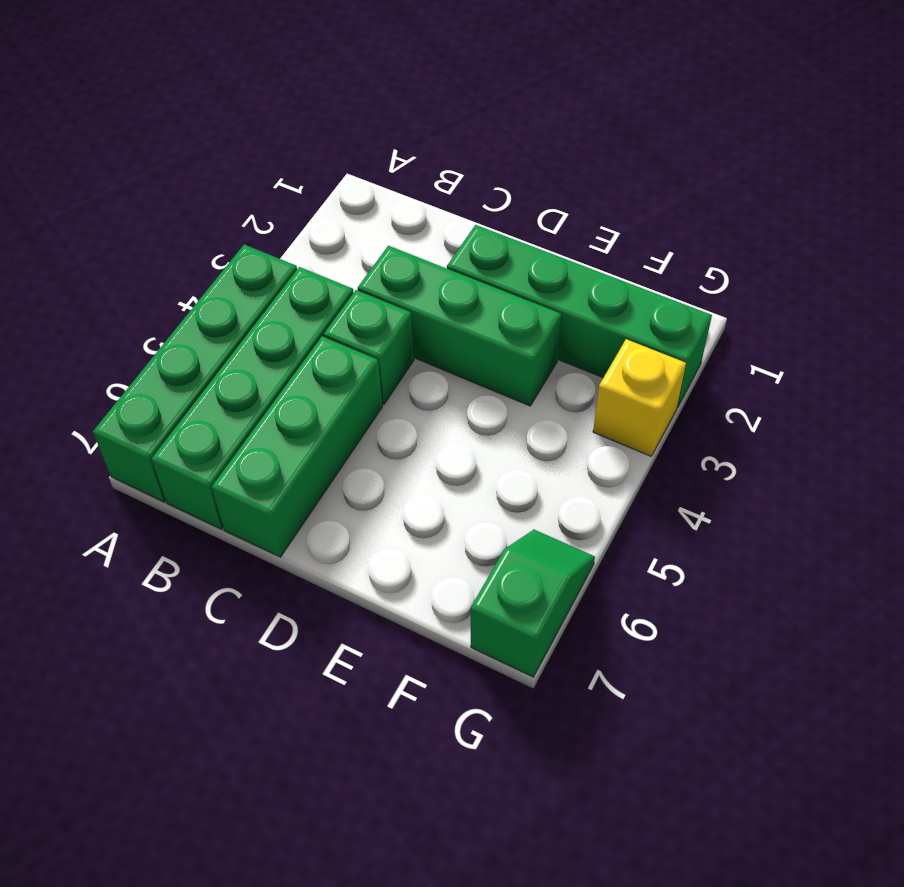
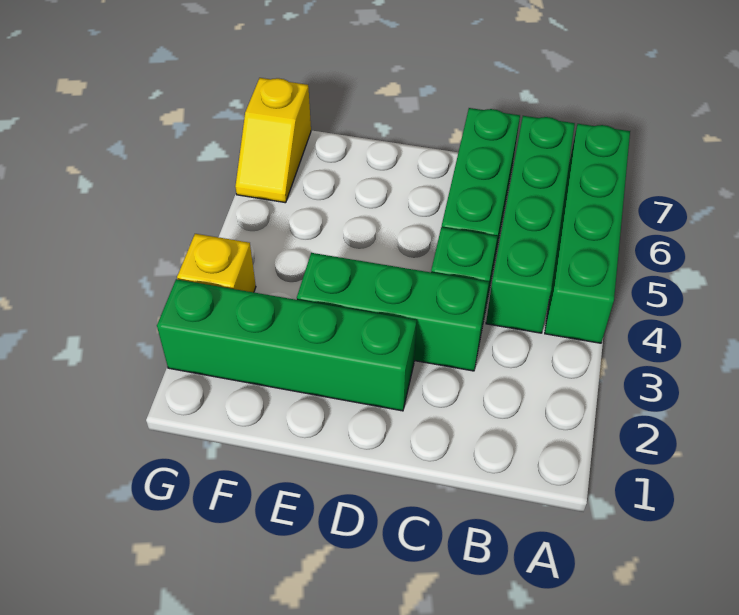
green 1x2 slope [471,530,595,677] -> yellow 1x2 slope [235,78,311,203]

